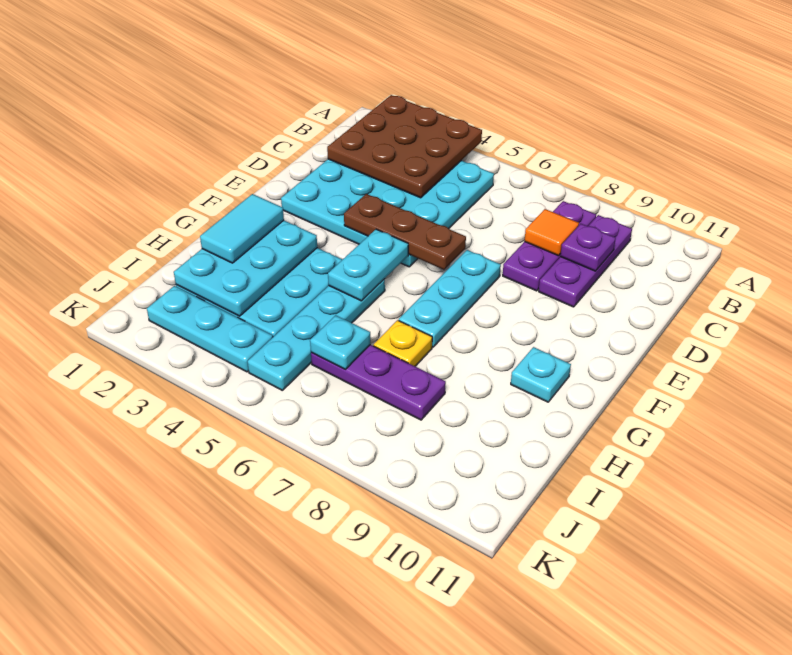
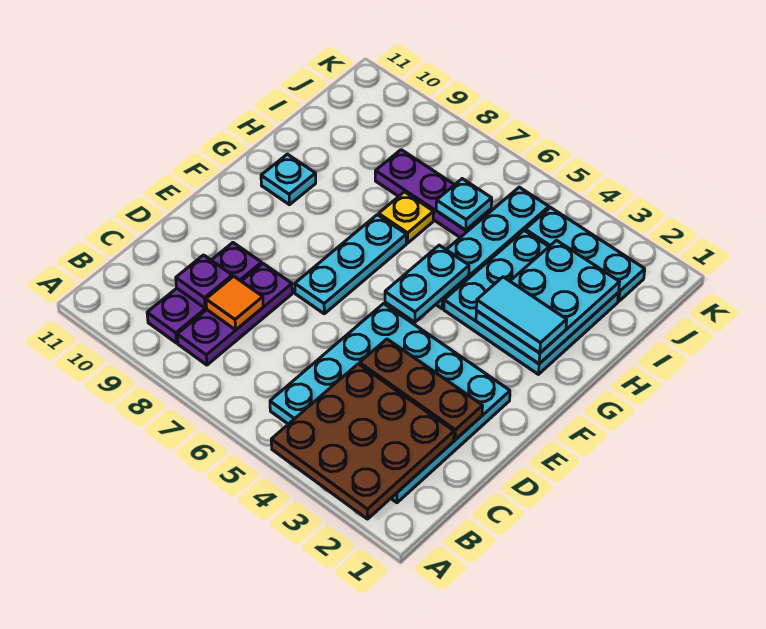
brown 1x3 plate [344,194,466,270] -> brown 1x3 plate moved to [360,339,483,440]
cyan 1x2 tile [200,194,284,263] -> cyan 1x2 tile turned to [476,277,567,353]

